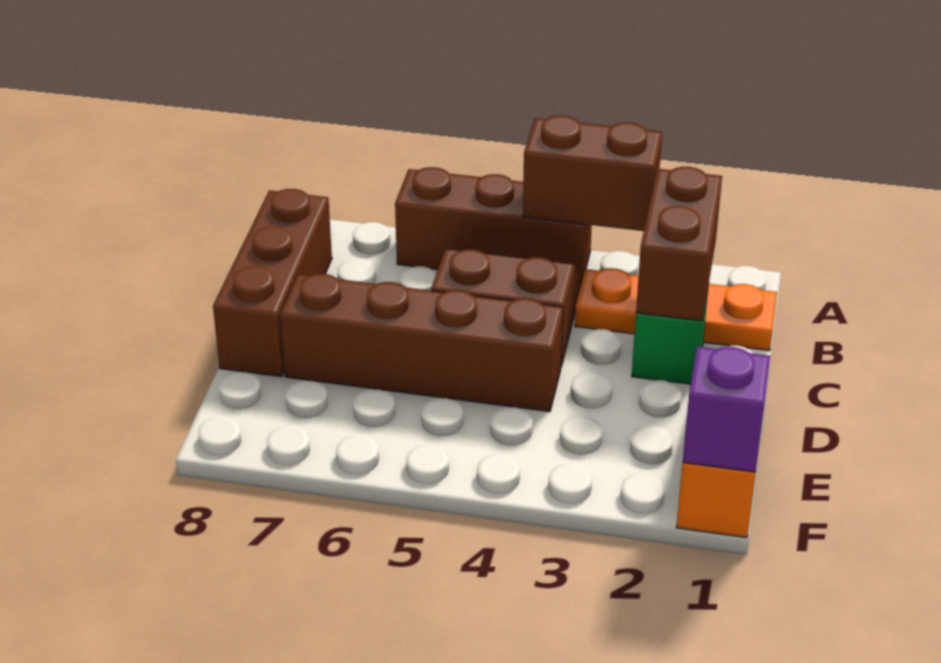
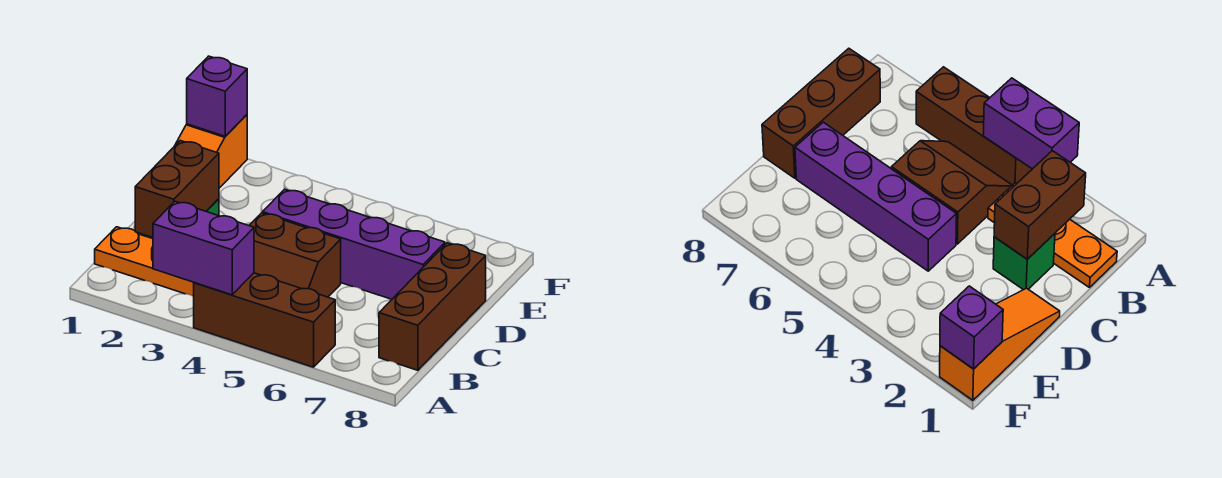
brown 1x2 brick [523,116,662,231] -> purple 1x2 brick [153,201,254,295]
brown 1x4 brick [280,274,563,412] -> purple 1x4 brick [263,189,445,299]

